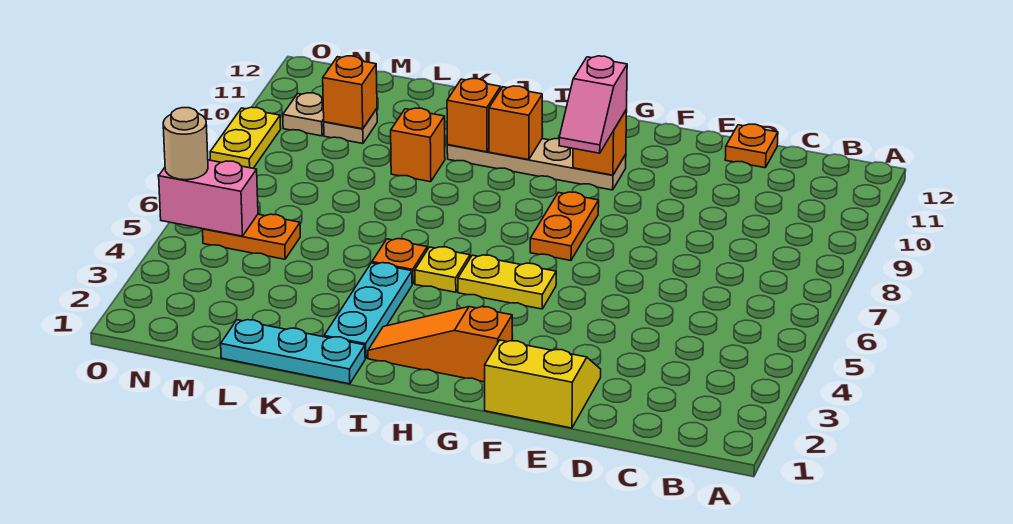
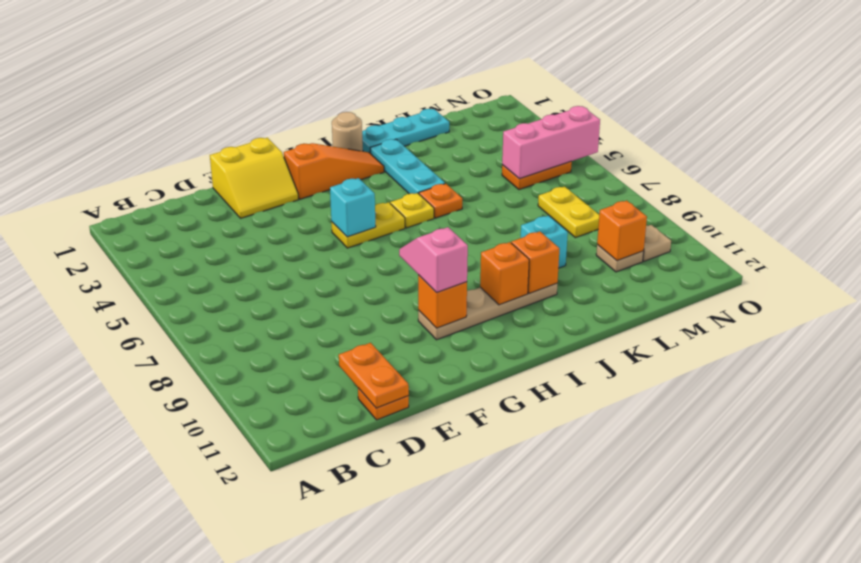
none -> cyan 1x1 brick [330,178,376,237]
orange 1x2 plate [530,192,599,260] -> orange 1x2 plate moved to [339,343,409,408]
orange 1x1 brick [391,108,445,182] -> cyan 1x1 brick [521,216,568,268]
pink 1x2 brick [159,160,258,236] -> pink 1x3 brick [502,106,600,179]
tan 1x1 round brick [163,108,208,180] -> tan 1x1 round brick moved to [332,112,363,151]
yellow 1x2 plate [210,107,281,168] -> yellow 1x2 plate moved to [538,187,599,238]

